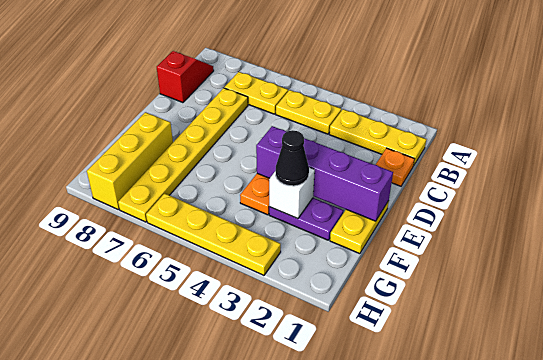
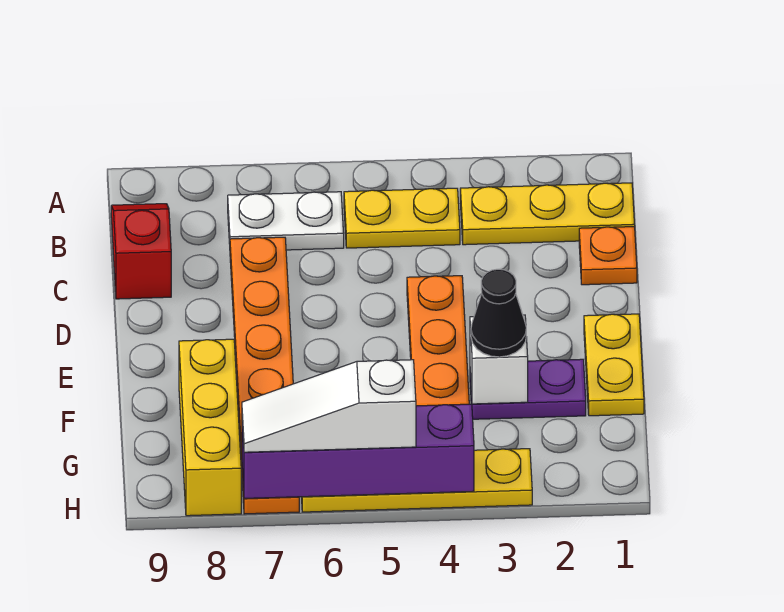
yellow 1x2 plate [224,72,288,114] -> white 1x2 plate [228,192,344,250]
yellow 1x6 plate [118,88,248,222] -> orange 1x6 plate [230,237,299,514]
purple 1x4 brick [256,126,393,221] -> purple 1x4 brick moved to [242,404,474,498]
none -> white 1x3 slope [242,360,416,452]

